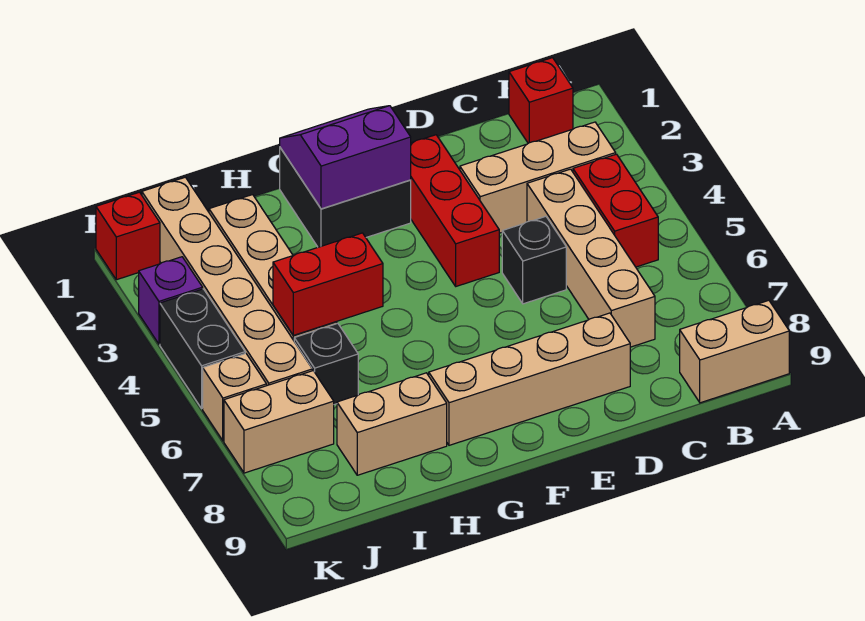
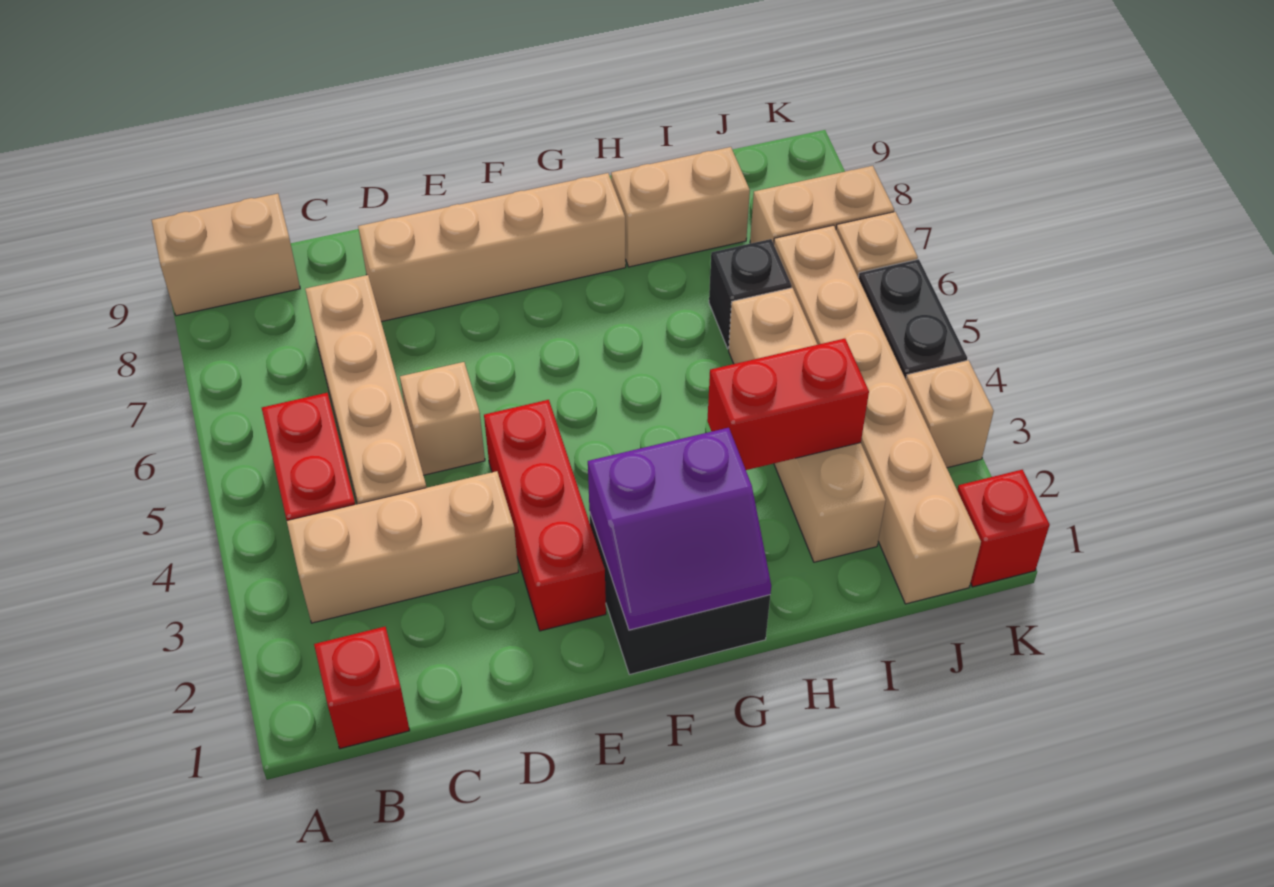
black 1x1 brick [502,217,566,304] -> tan 1x1 brick [400,362,485,475]
red 1x2 brick [273,233,383,335] -> red 1x2 brick moved to [707,339,869,470]
purple 1x1 brick [139,257,203,344] -> tan 1x1 brick [906,360,994,468]

